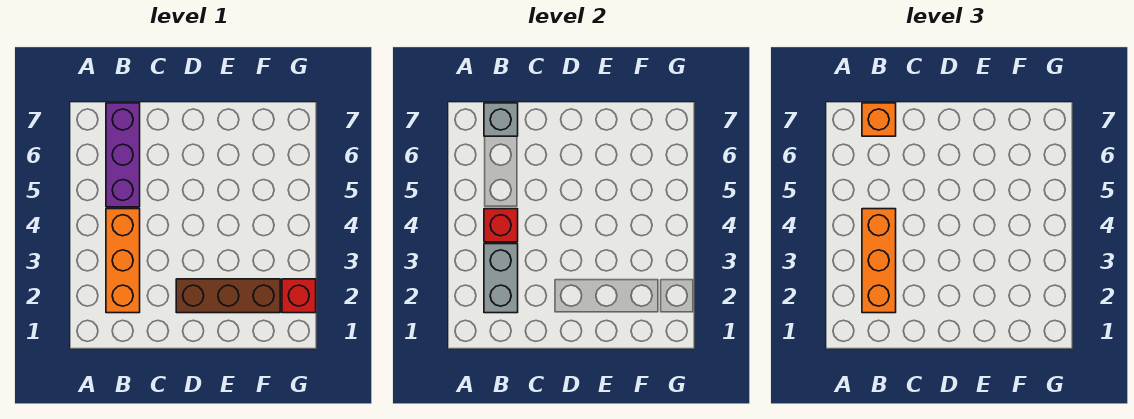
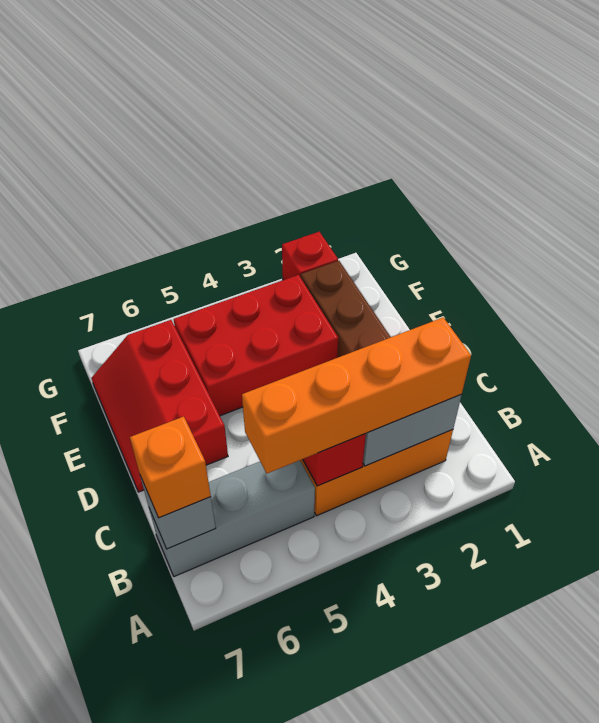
orange 1x3 brick [862,209,896,313] -> orange 1x4 brick [242,317,471,473]
purple 1x3 brick [106,103,140,207] -> grey 1x3 brick [149,460,315,577]
none -> red 2x3 slope [91,320,228,492]
none -> red 2x3 brick [174,275,338,416]

